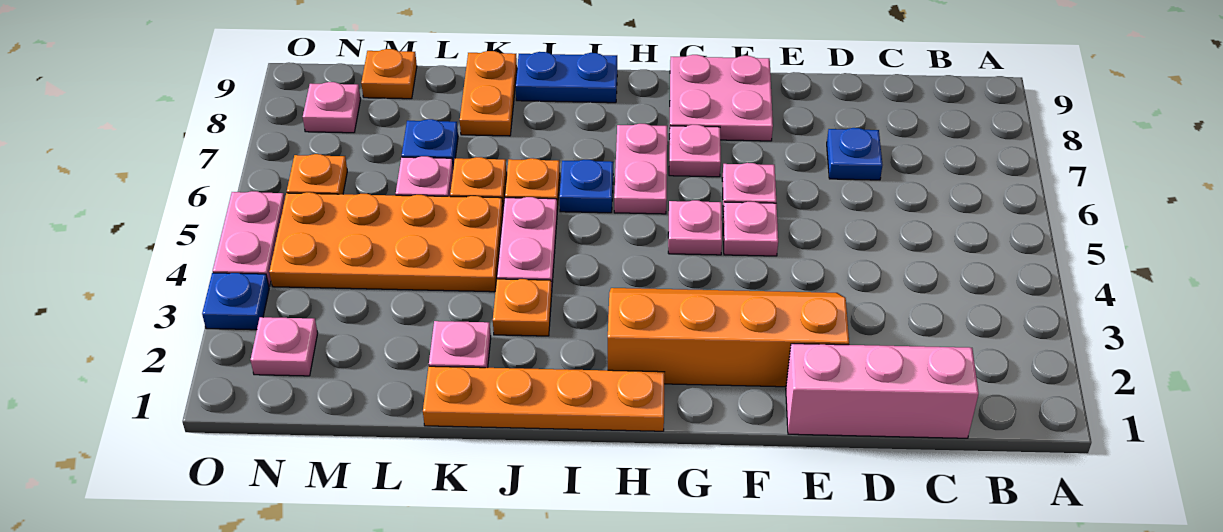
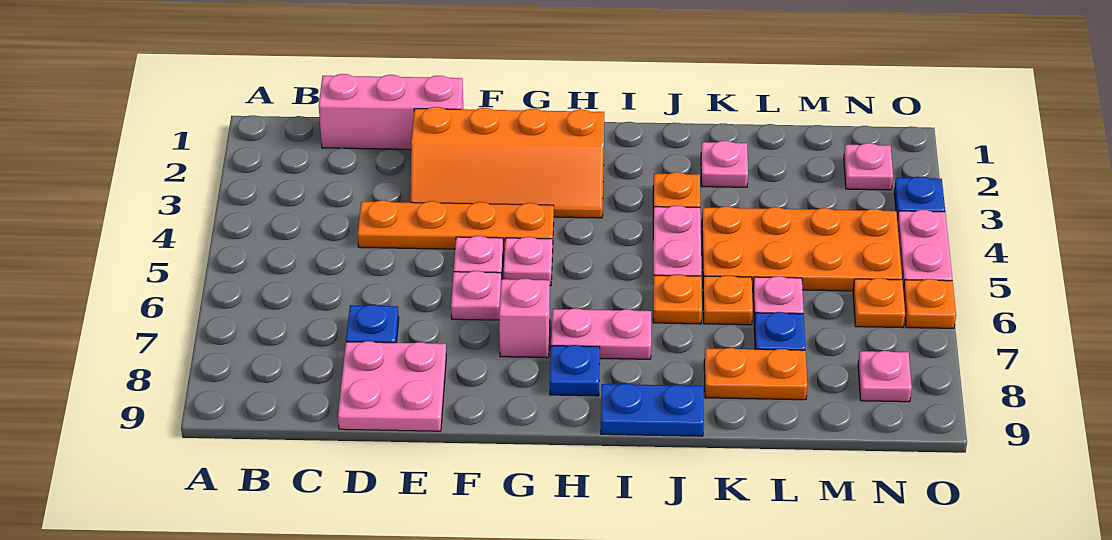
pink 2x2 plate [669,55,773,141] -> pink 2x2 plate moved to [338,341,446,431]
pink 1x1 plate [669,125,721,177] -> pink 1x1 brick [499,279,550,358]
orange 1x4 plate [423,366,665,431] -> orange 1x4 plate moved to [358,200,554,250]
pink 1x2 plate [614,124,667,214] -> pink 1x2 plate turned to [551,308,651,359]
blue 1x1 plate [560,160,613,213] -> blue 1x1 plate moved to [550,345,600,396]
orange 1x2 plate [460,51,517,136] -> orange 1x2 plate turned to [704,348,807,400]
orange 1x1 plate [361,49,417,99] -> orange 1x1 plate moved to [903,279,956,328]

